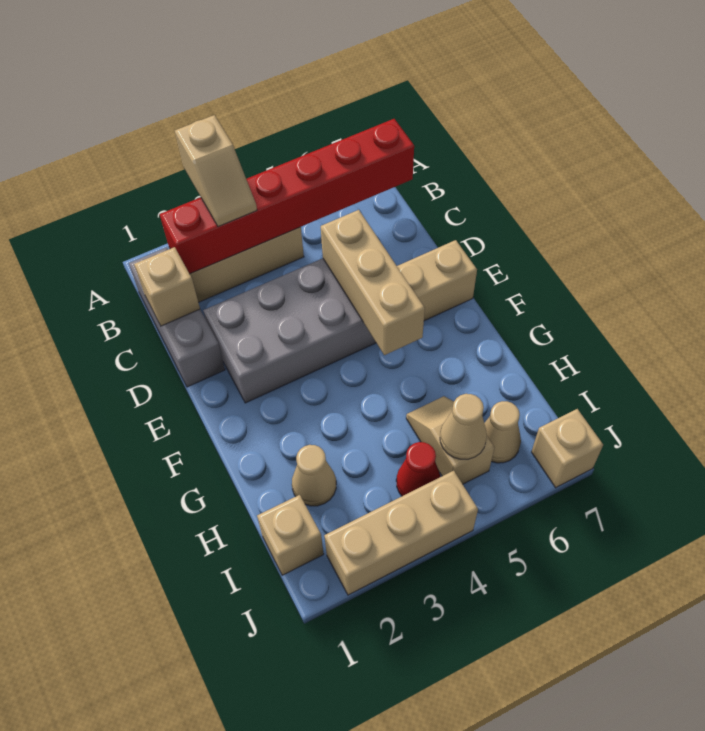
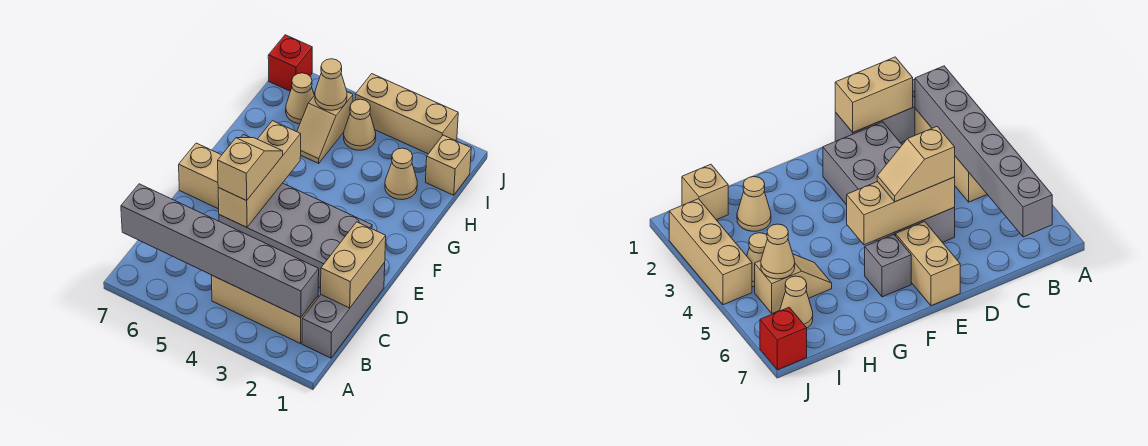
tan 1x2 slope [175,115,257,227] -> tan 1x2 slope moved to [218,138,283,201]
red 1x6 brick [160,119,414,274] -> grey 1x6 brick [121,184,319,317]
tan 1x1 brick [134,247,200,326] -> tan 1x2 brick [321,222,386,308]
none -> grey 1x1 brick [865,234,911,297]
red 1x1 cone [396,442,441,496] -> tan 1x1 cone [344,99,376,150]
tan 1x1 brick [532,409,603,488] -> red 1x1 brick [268,35,312,91]

